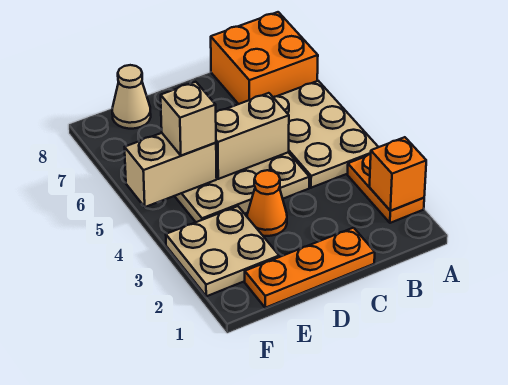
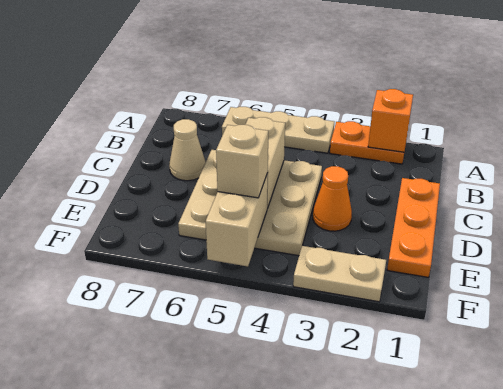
tan 2x3 plate [273,81,378,188] -> tan 1x3 plate [222,107,334,153]
orange 2x2 brick [211,12,318,104] -> none
tan 2x2 plate [166,206,279,296] -> tan 1x2 plate [293,246,386,302]
tan 1x1 cone [112,65,151,129] -> tan 1x1 cone moved to [169,119,206,181]

